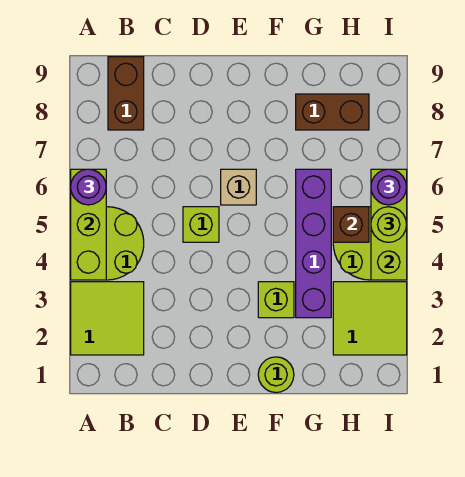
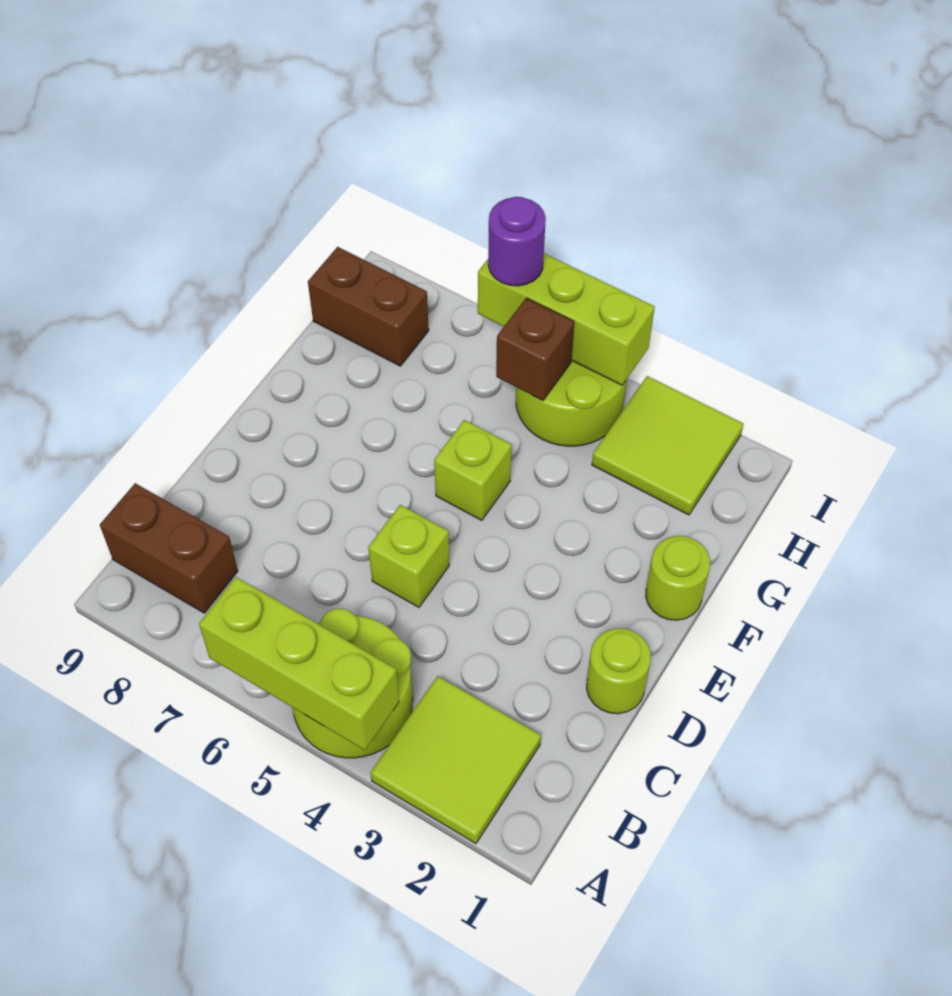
purple 1x1 round brick [71,169,106,205] -> none
tan 1x1 brick [221,169,256,205] -> none
lime 1x1 brick [258,282,294,318] -> lime 1x1 brick moved to [434,420,512,520]
purple 1x4 brick [296,169,331,318] -> none
brown 1x2 brick [296,94,369,130] -> brown 1x2 brick turned to [308,247,429,366]
lime 1x1 round brick [371,207,407,242] -> lime 1x1 round brick moved to [587,628,651,714]

